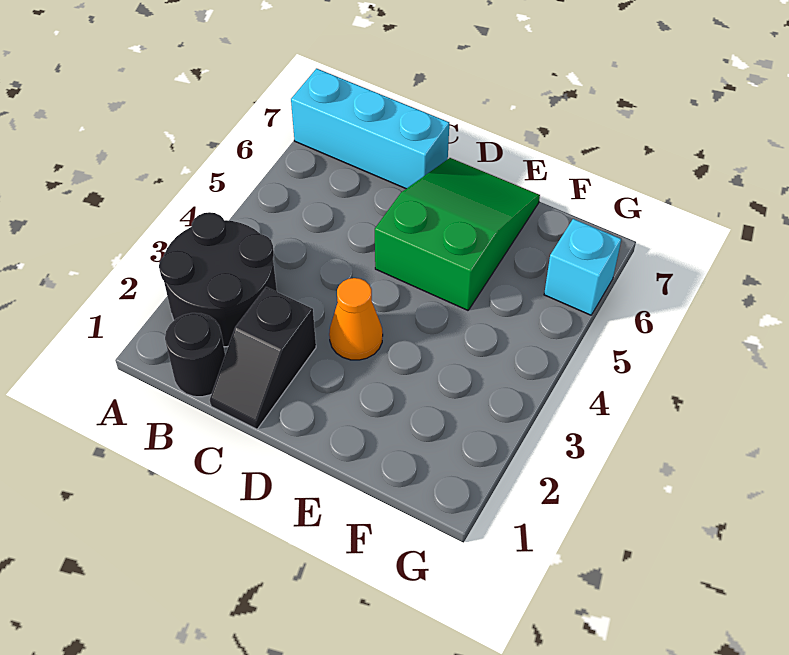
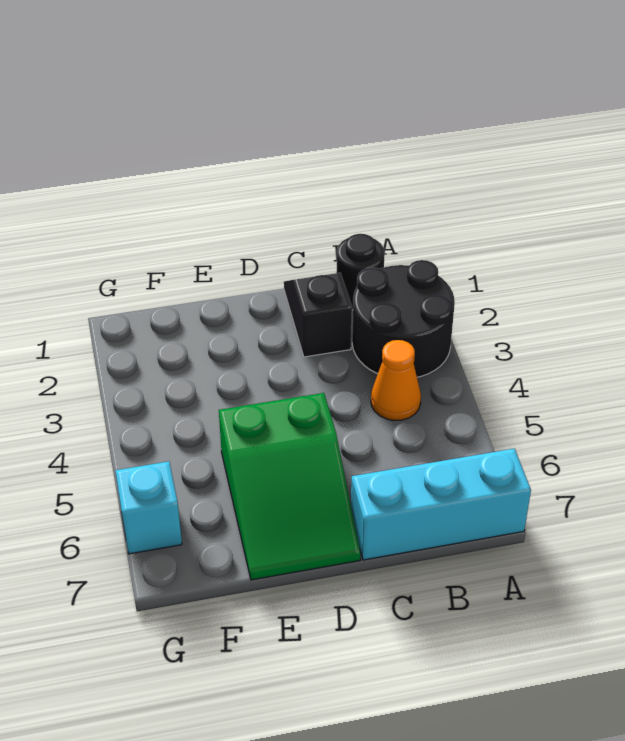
orange 1x1 cone [329,278,383,360] -> orange 1x1 cone moved to [371,340,421,421]

